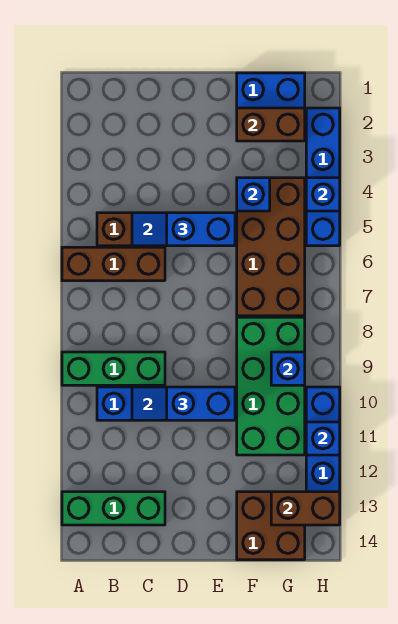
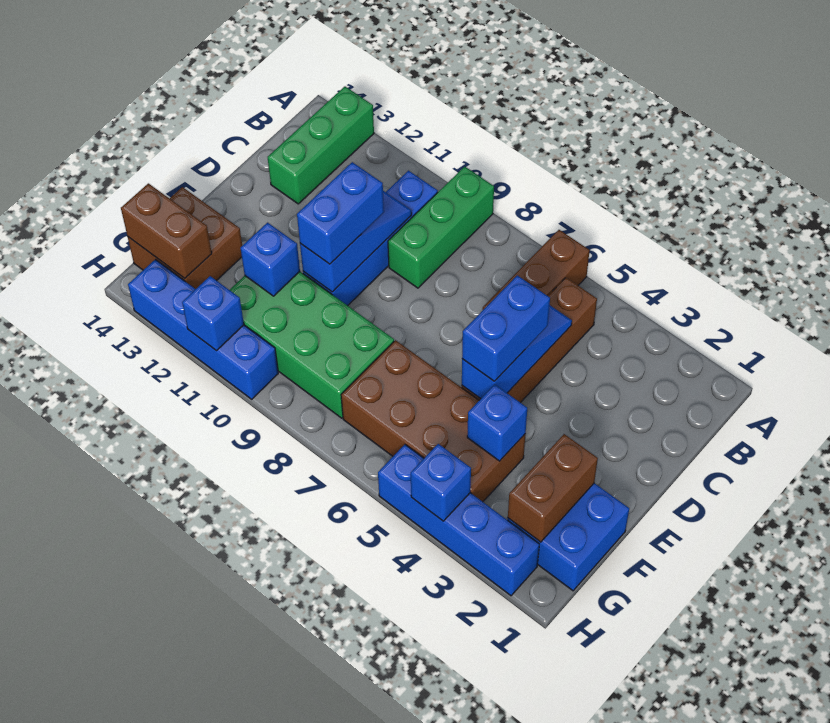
blue 1x1 brick [271,352,305,385] -> blue 1x1 brick moved to [241,223,300,296]
brown 1x2 brick [271,492,340,525] -> brown 1x2 brick turned to [121,183,212,278]

